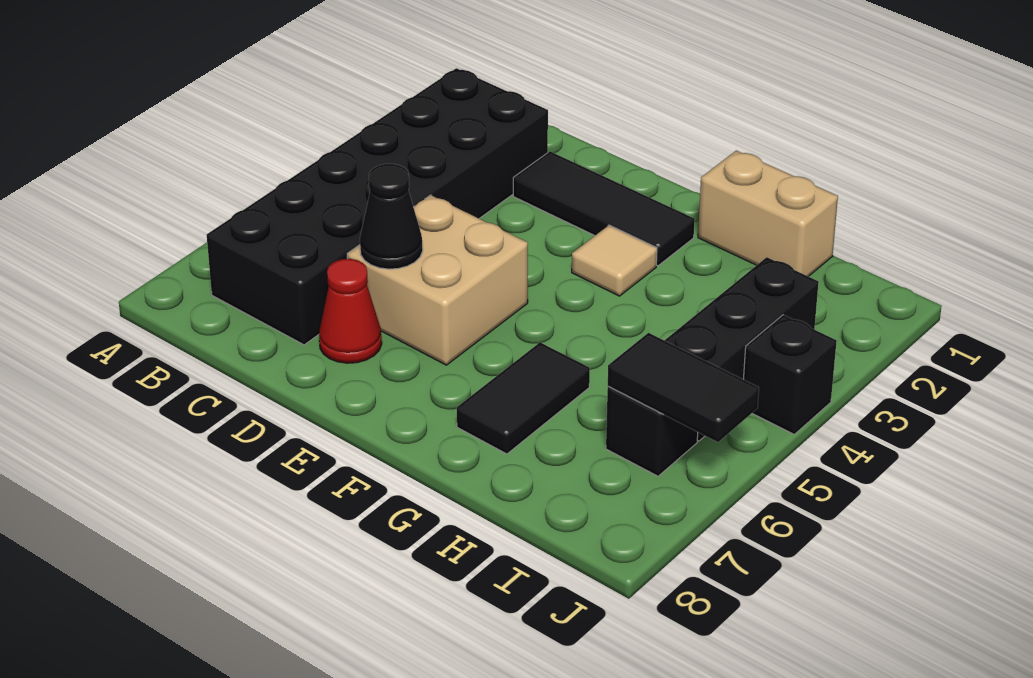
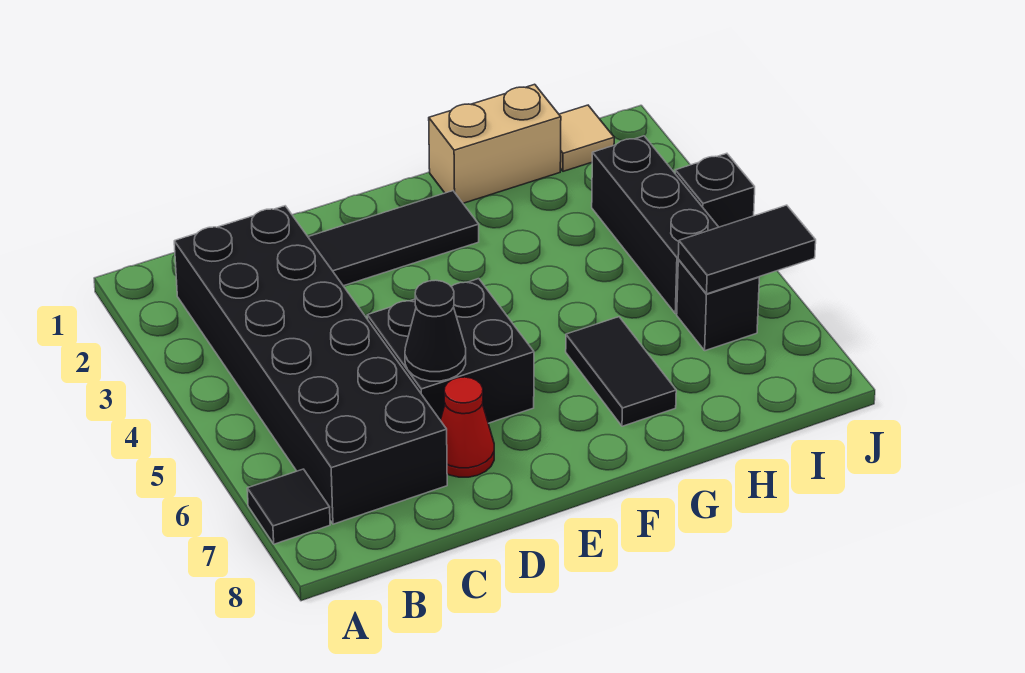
none -> black 1x1 tile [247,469,330,544]
tan 2x2 brick [347,195,528,365] -> black 2x2 brick [367,279,534,423]
tan 1x1 tile [572,225,657,296] -> tan 1x1 tile moved to [559,105,614,171]

